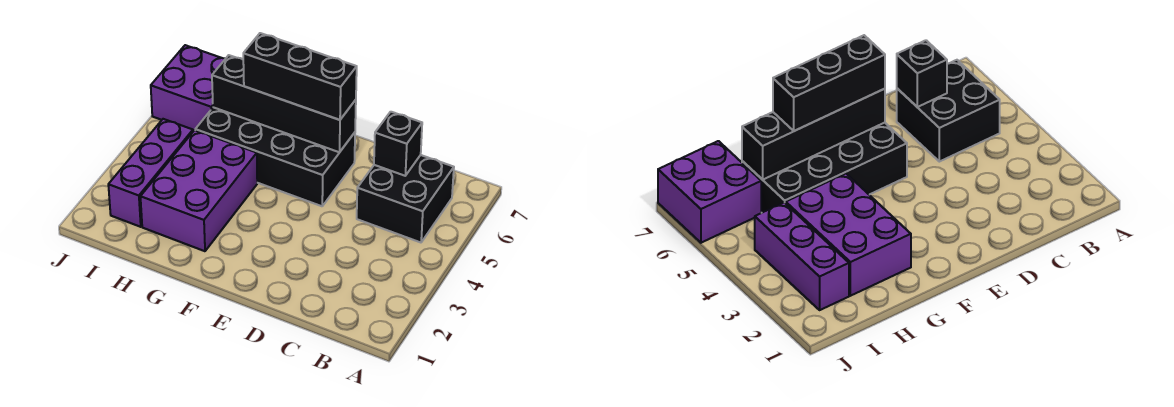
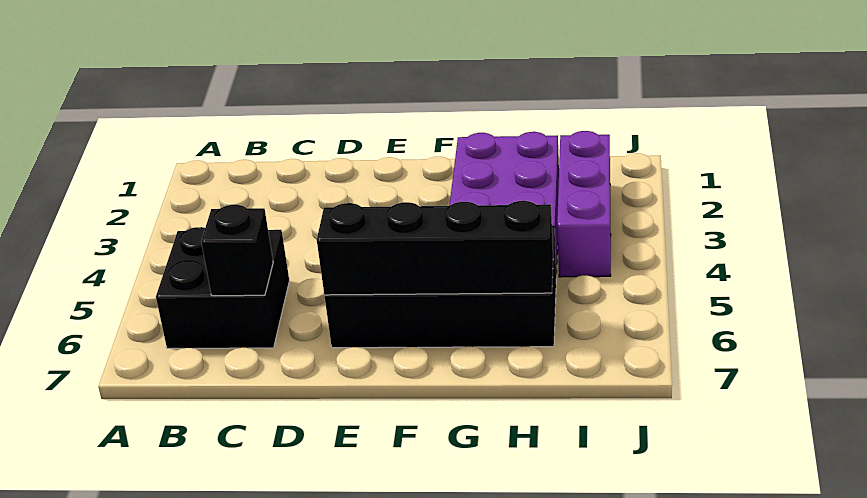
black 1x3 brick [243,33,357,120] -> none
purple 2x2 brick [151,45,225,131] -> none

